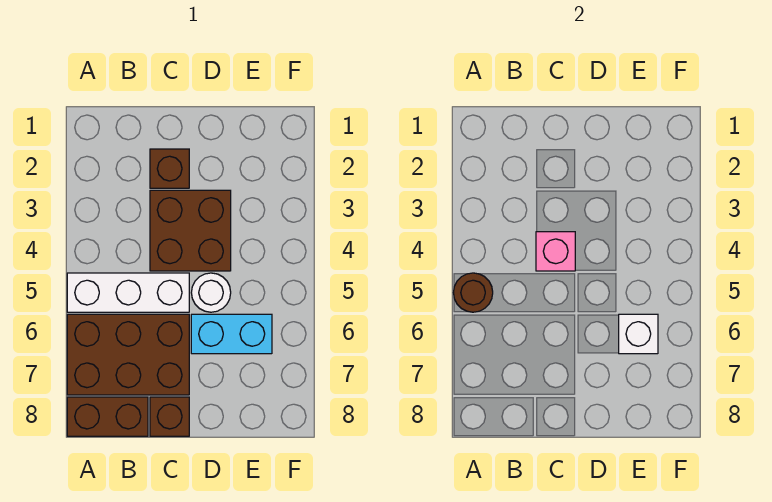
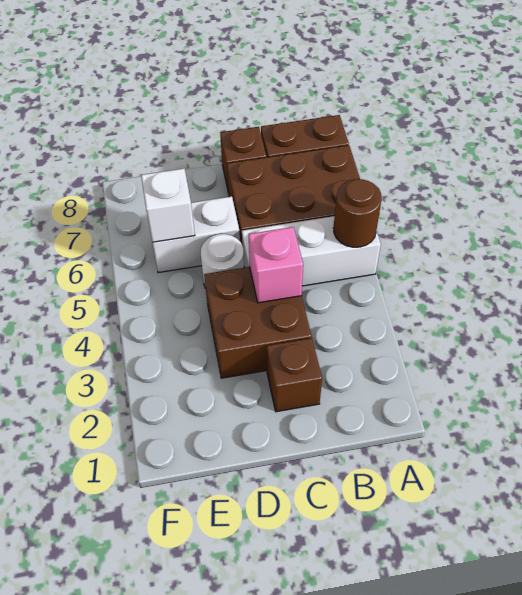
cyan 1x2 brick [191,314,272,354] -> white 1x2 brick [153,196,240,273]

